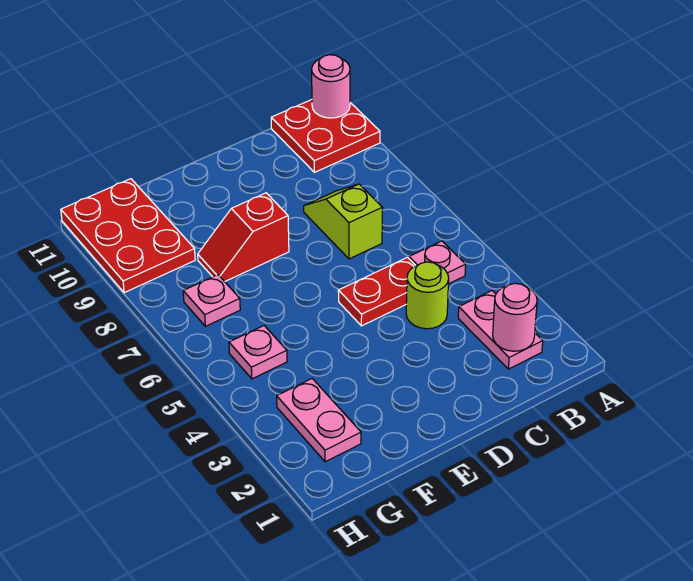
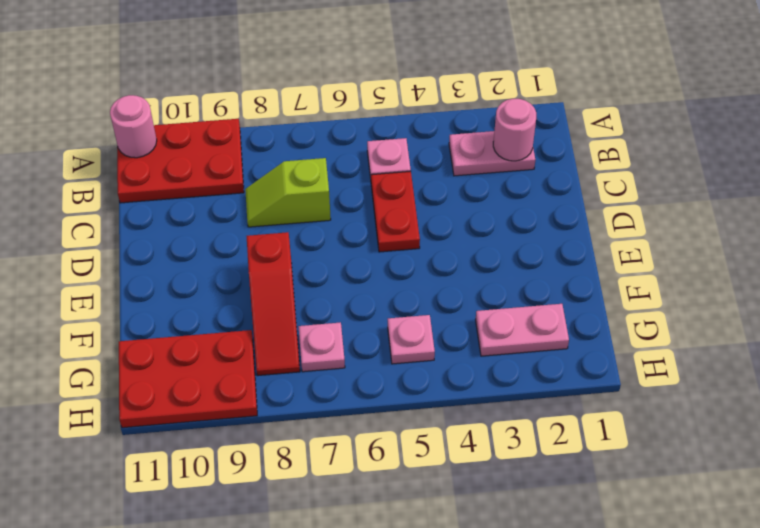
red 2x2 plate [271,100,380,172] -> red 2x3 plate [117,119,244,203]
lime 1x1 round brick [406,262,449,329] -> none
red 1x2 slope [198,193,289,282] -> red 1x3 slope [247,232,300,376]

